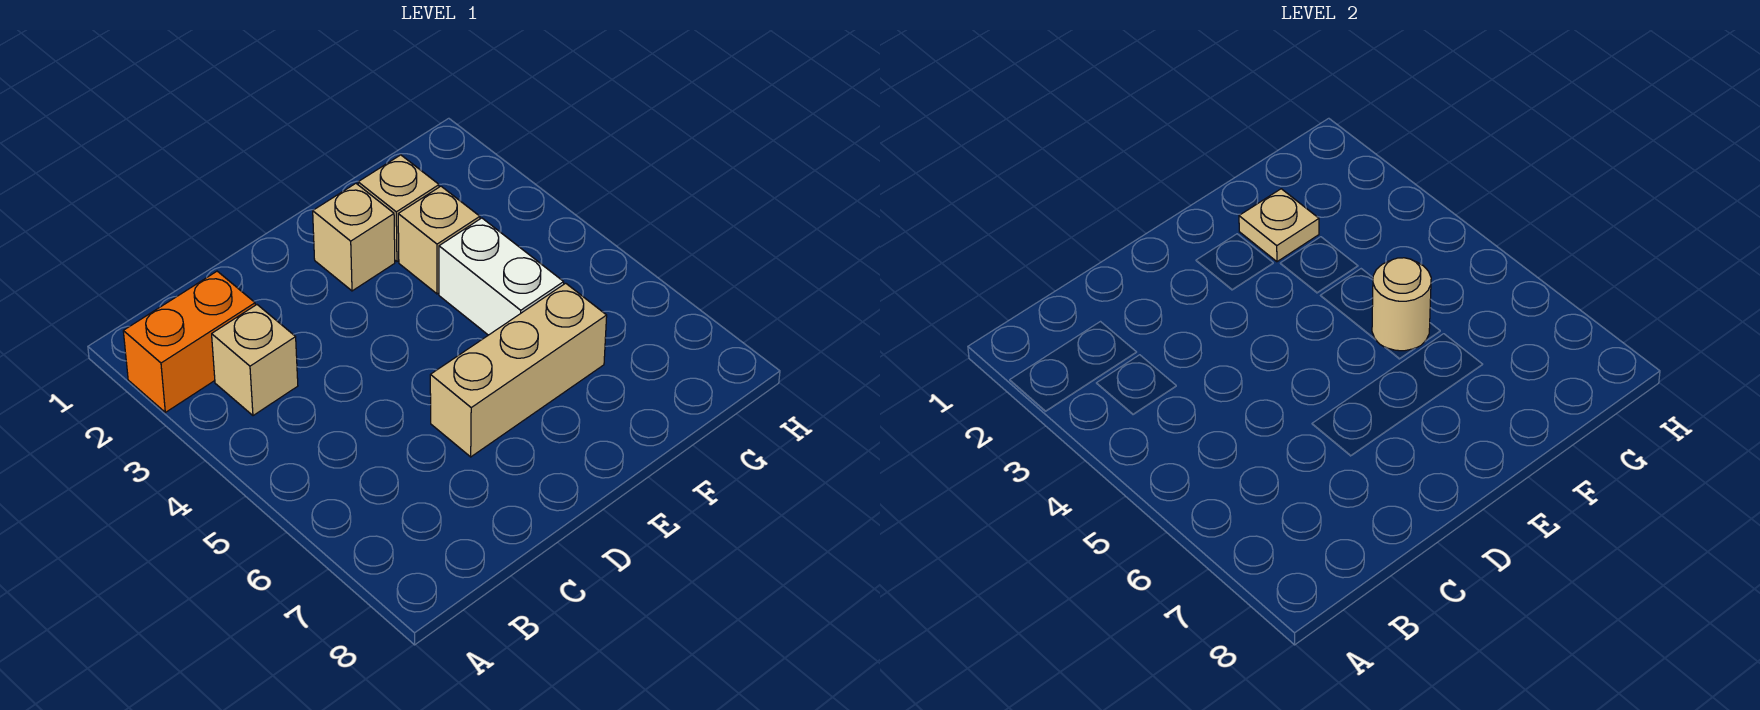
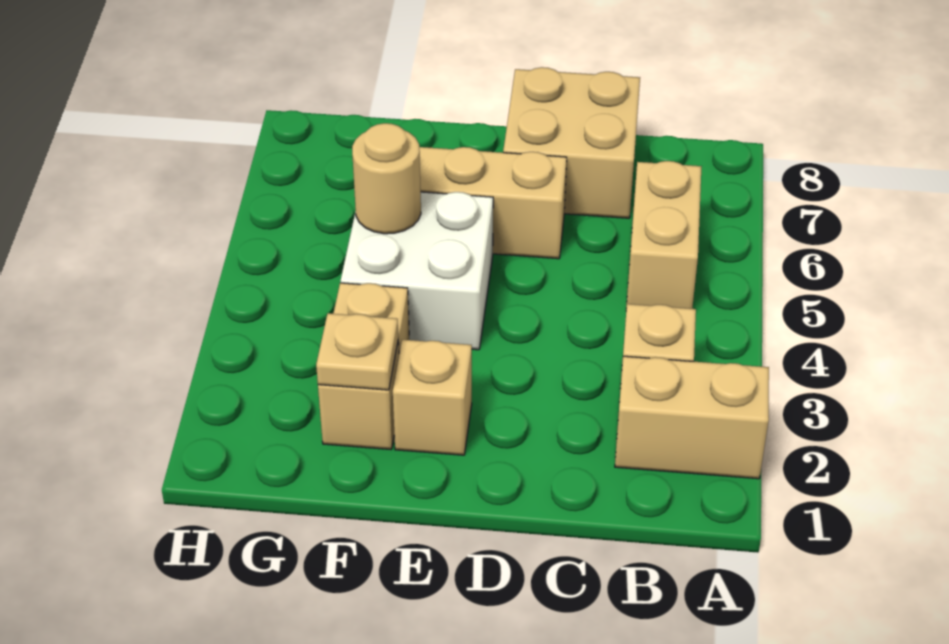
orange 1x2 brick [123,271,255,412] -> tan 1x2 brick [615,356,769,479]
none -> tan 1x2 brick [626,161,702,309]
none -> tan 2x2 brick [503,67,640,218]
white 1x2 brick [439,218,564,335] -> white 2x2 brick [341,192,493,350]

